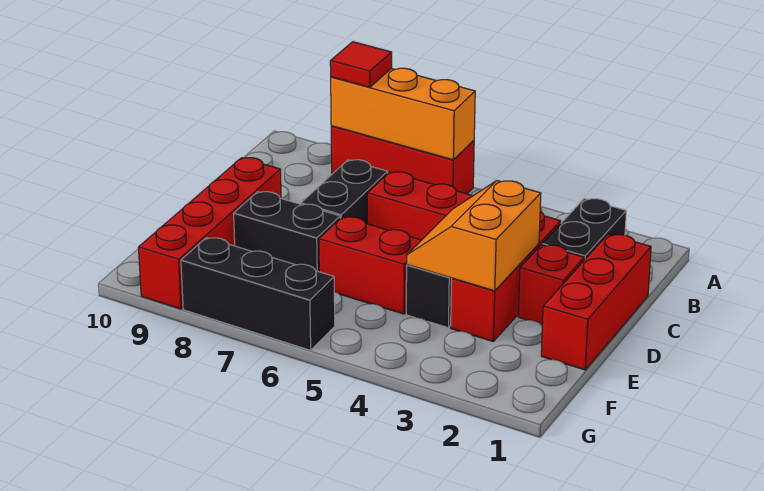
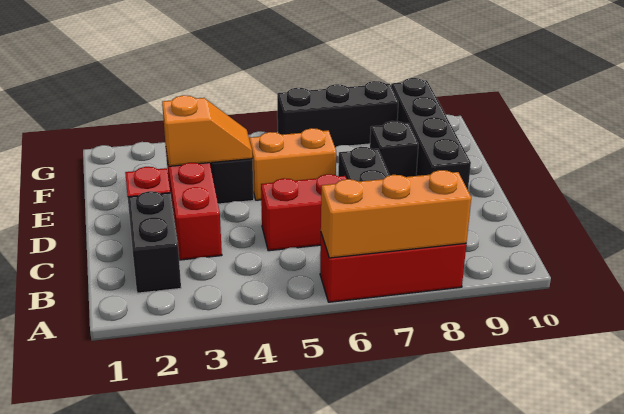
red 1x1 tile [330,42,392,87] -> none
red 1x3 brick [541,234,651,370] -> none
orange 2x2 slope [407,181,541,291] -> orange 1x2 slope [162,95,252,166]
red 1x4 brick [138,158,281,309] -> black 1x4 brick [391,78,471,190]
red 1x2 brick [319,217,421,314] -> orange 1x2 brick [249,128,336,200]
black 1x2 brick [234,192,340,272] -> black 1x1 brick [370,121,418,177]

